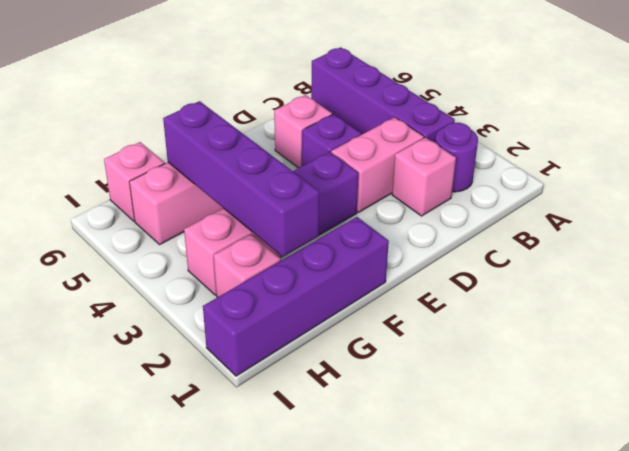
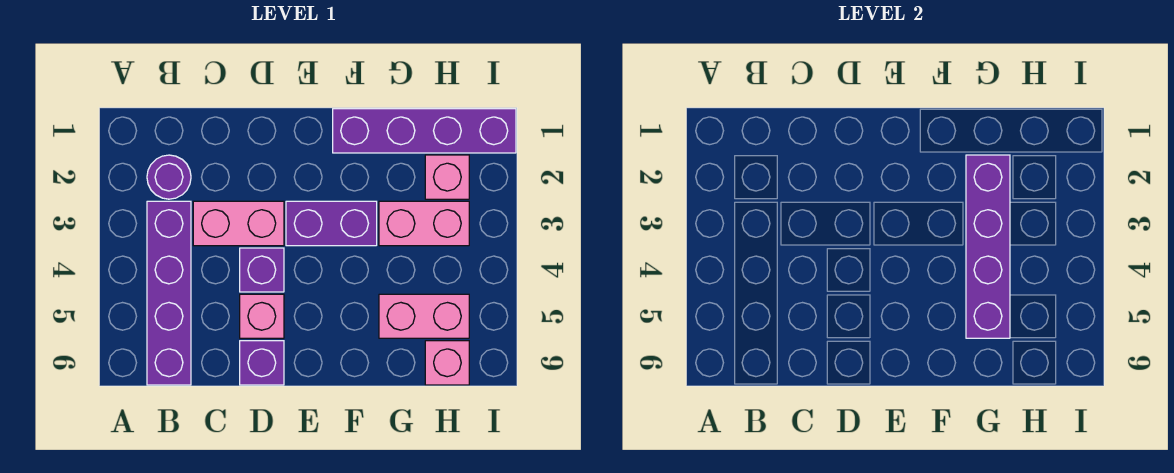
pink 1x1 brick [392,137,456,216] -> none
none -> purple 1x1 brick [240,341,284,385]

